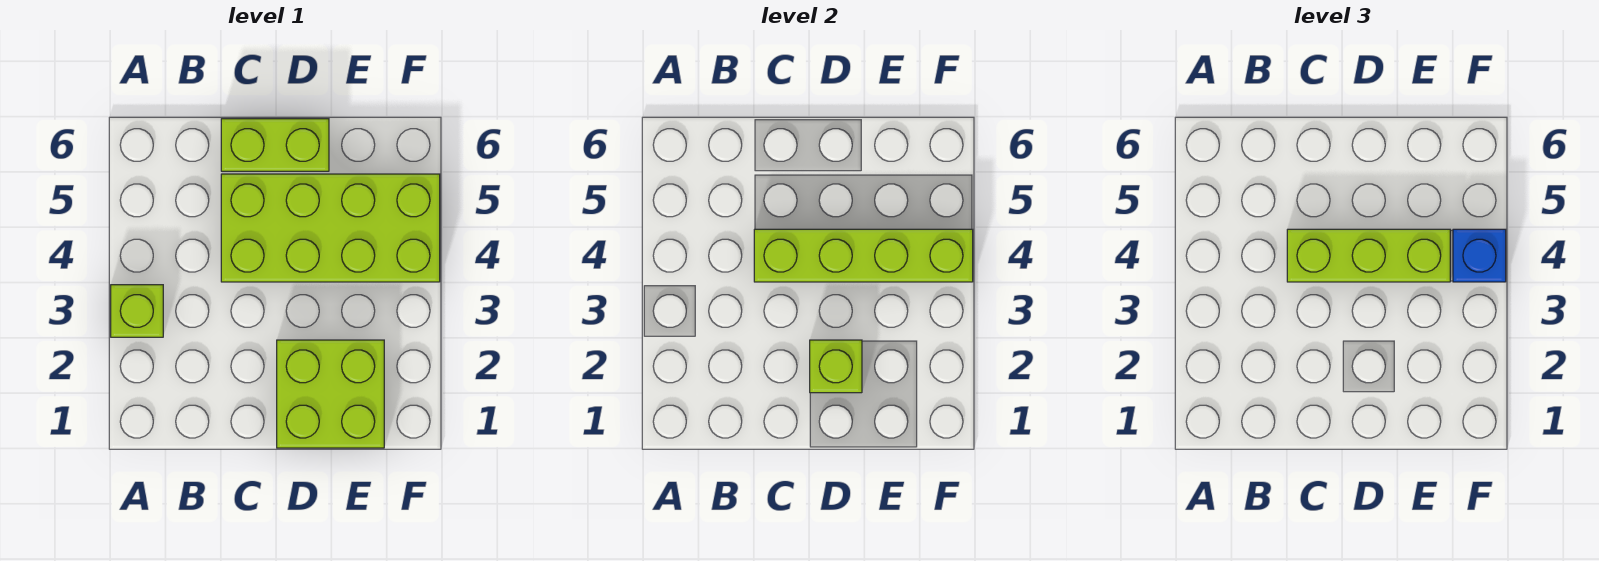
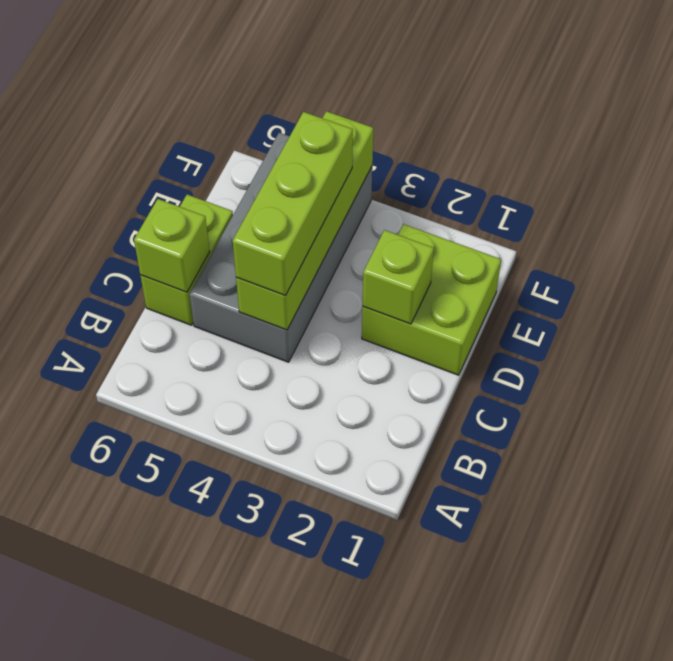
lime 1x1 brick [111,285,163,337] -> lime 1x1 brick moved to [134,199,210,292]
lime 2x4 brick [221,174,440,282] -> grey 2x4 brick [190,133,372,362]
blue 1x1 brick [1453,229,1506,282] -> none

